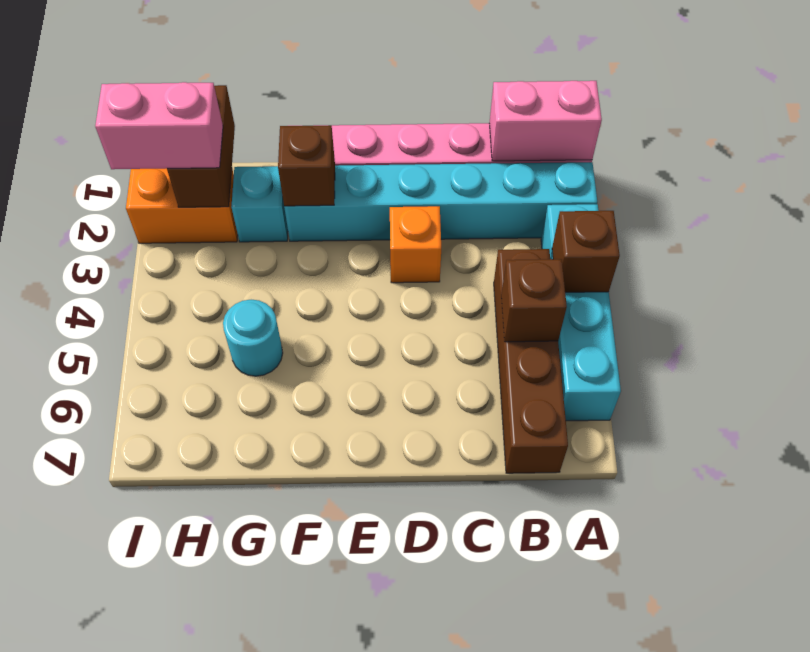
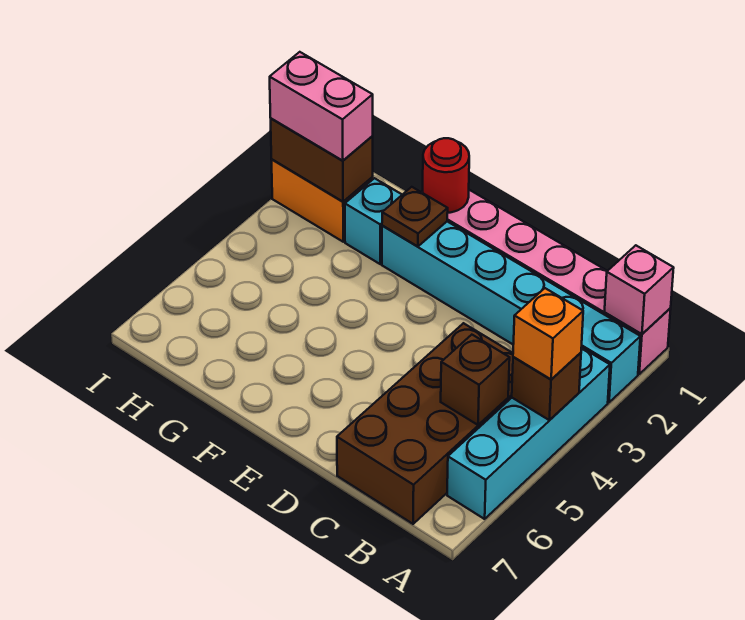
pink 1x2 brick [489,81,602,161] -> pink 1x1 brick [605,245,674,334]
brown 1x4 brick [494,249,568,473] -> brown 2x4 brick [337,323,513,524]
orange 1x1 brick [390,206,441,283] -> orange 1x1 brick moved to [513,288,583,379]
none -> red 1x1 round brick [423,138,469,213]
brown 1x1 brick [278,125,335,206] -> brown 1x1 plate [382,187,448,246]
cyan 1x1 round brick [223,300,283,376] -> none
brown 1x2 brick [167,85,235,207] -> brown 1x2 brick turned to [271,119,373,202]

